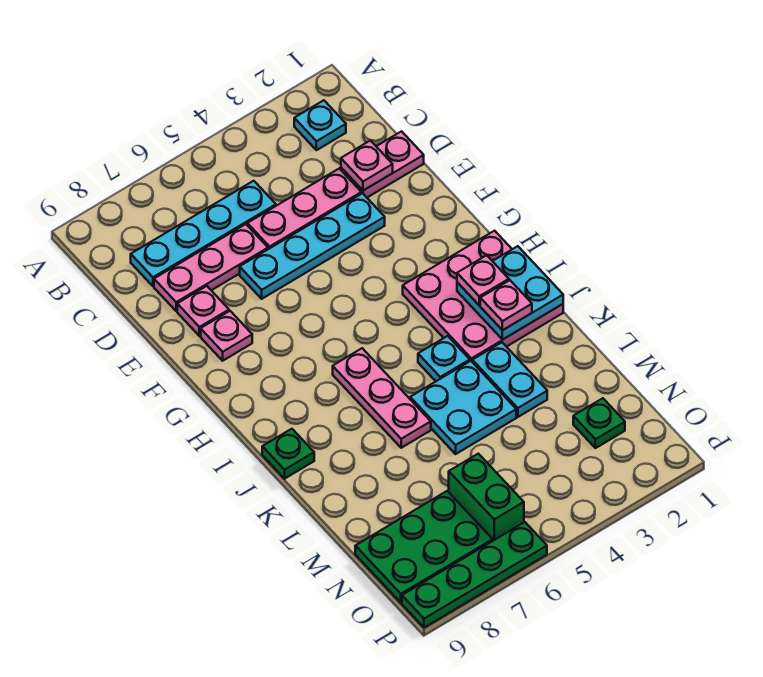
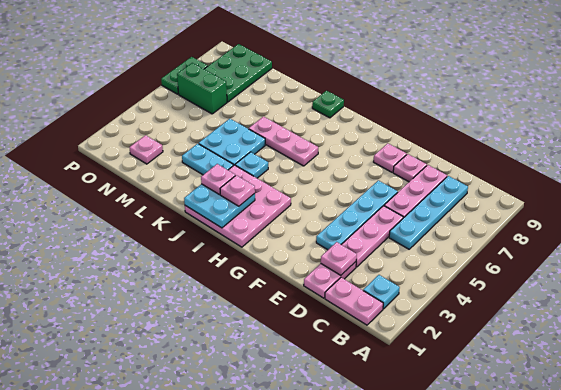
none -> pink 1x2 plate [325,277,383,325]
green 1x1 plate [573,398,625,448] -> pink 1x1 plate [129,135,163,164]
green 1x4 plate [402,522,547,628] -> green 1x2 plate [161,57,208,94]

